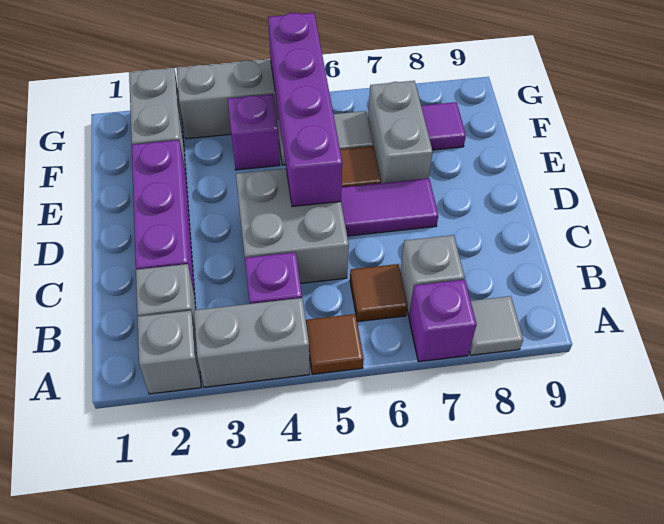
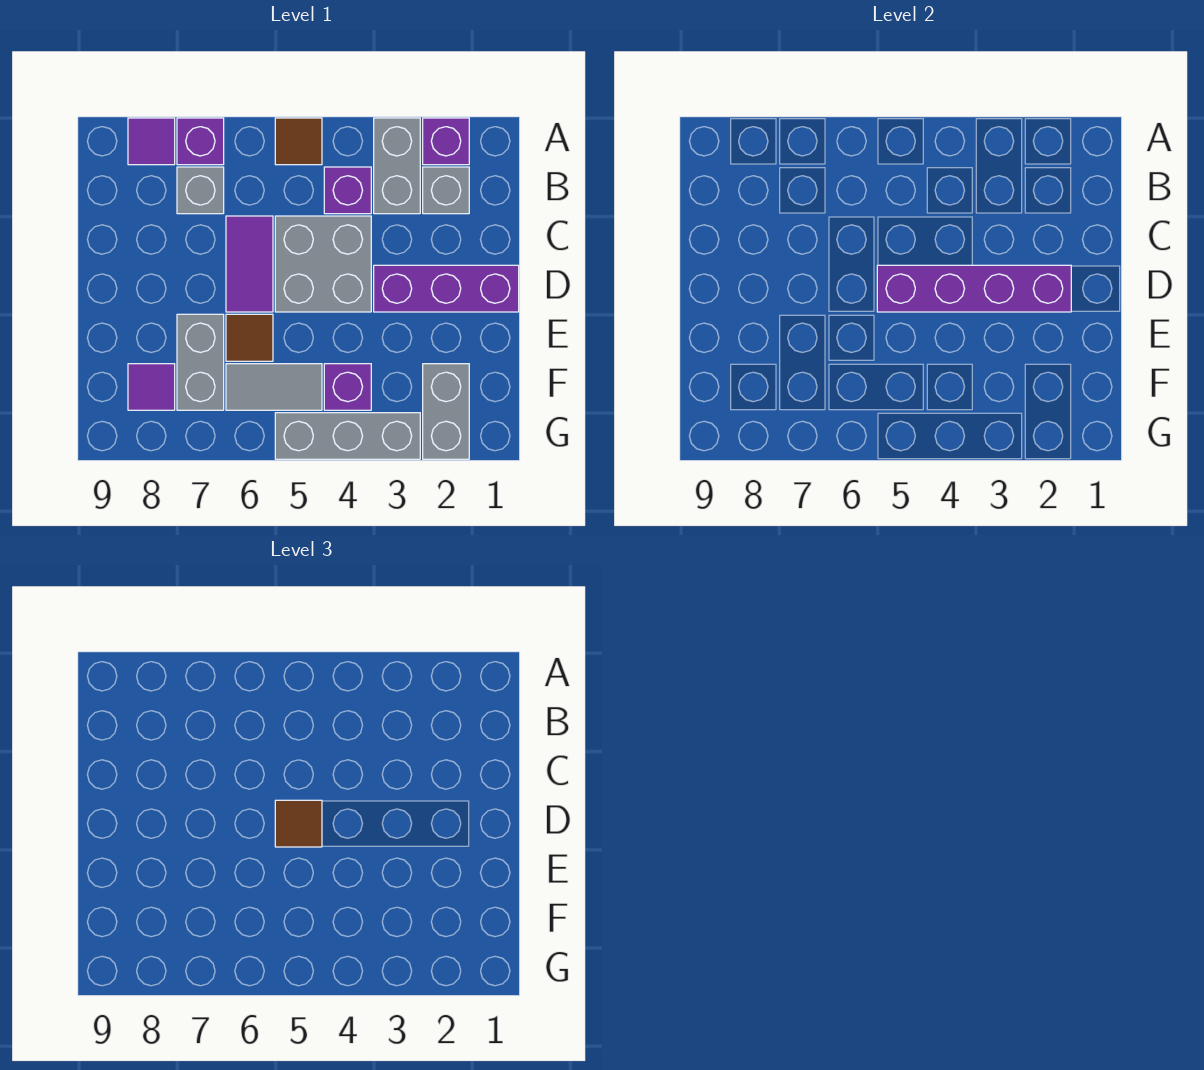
grey 1x1 brick [137,311,201,394] -> purple 1x1 brick [423,118,469,165]
grey 1x2 brick [194,298,310,387] -> grey 1x2 brick turned to [374,118,420,214]
grey 1x1 tile [469,296,523,355] -> purple 1x1 tile [128,118,175,165]
brown 1x1 tile [350,264,407,322] -> brown 1x1 tile moved to [275,800,322,847]
purple 1x3 brick [132,140,195,294] -> purple 1x3 brick turned to [374,265,519,312]
purple 1x4 brick [268,13,342,207] -> purple 1x4 brick turned to [877,265,1071,312]
purple 1x2 tile [341,178,438,236] -> purple 1x2 tile turned to [226,216,273,312]

